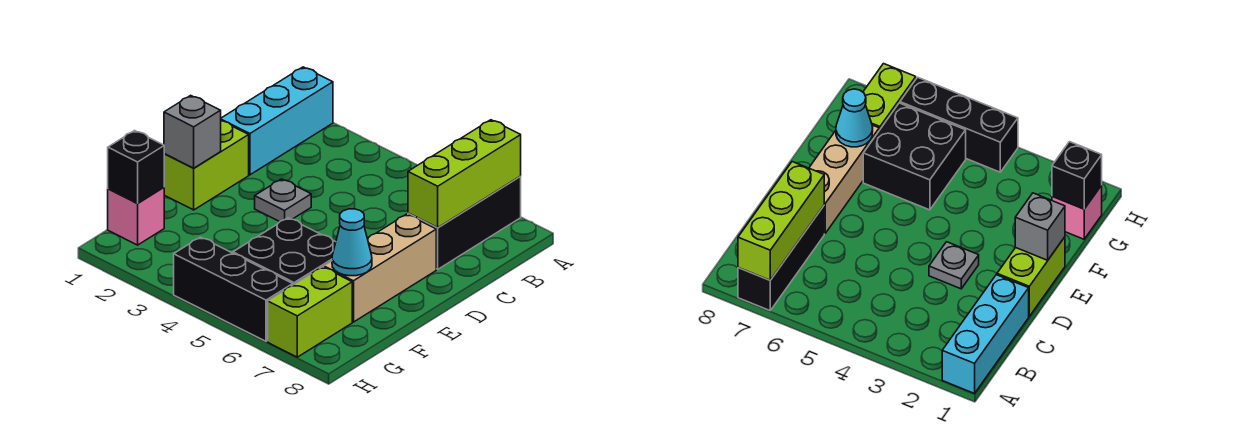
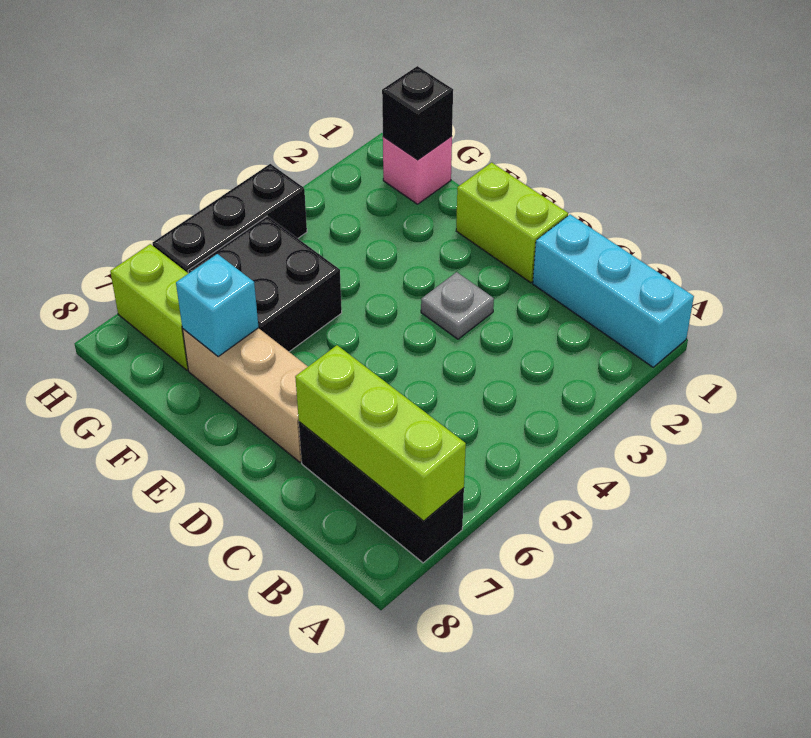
grey 1x1 brick [164,95,221,168] -> none
cyan 1x1 cone [332,209,372,276] -> cyan 1x1 brick [176,254,259,357]

